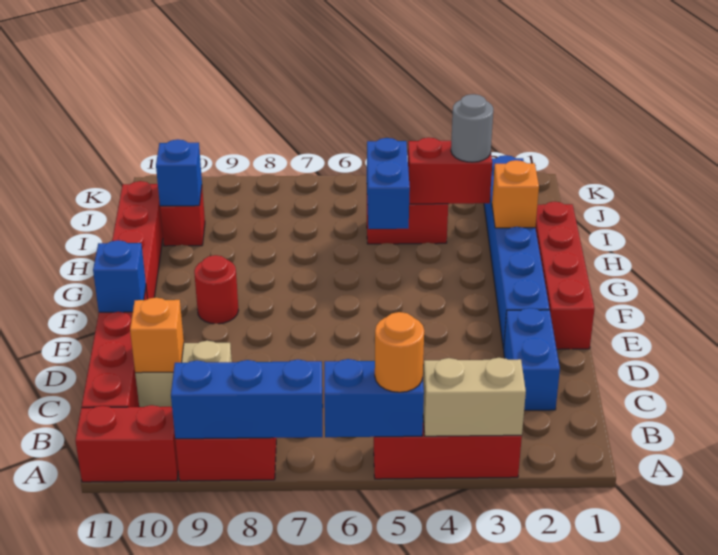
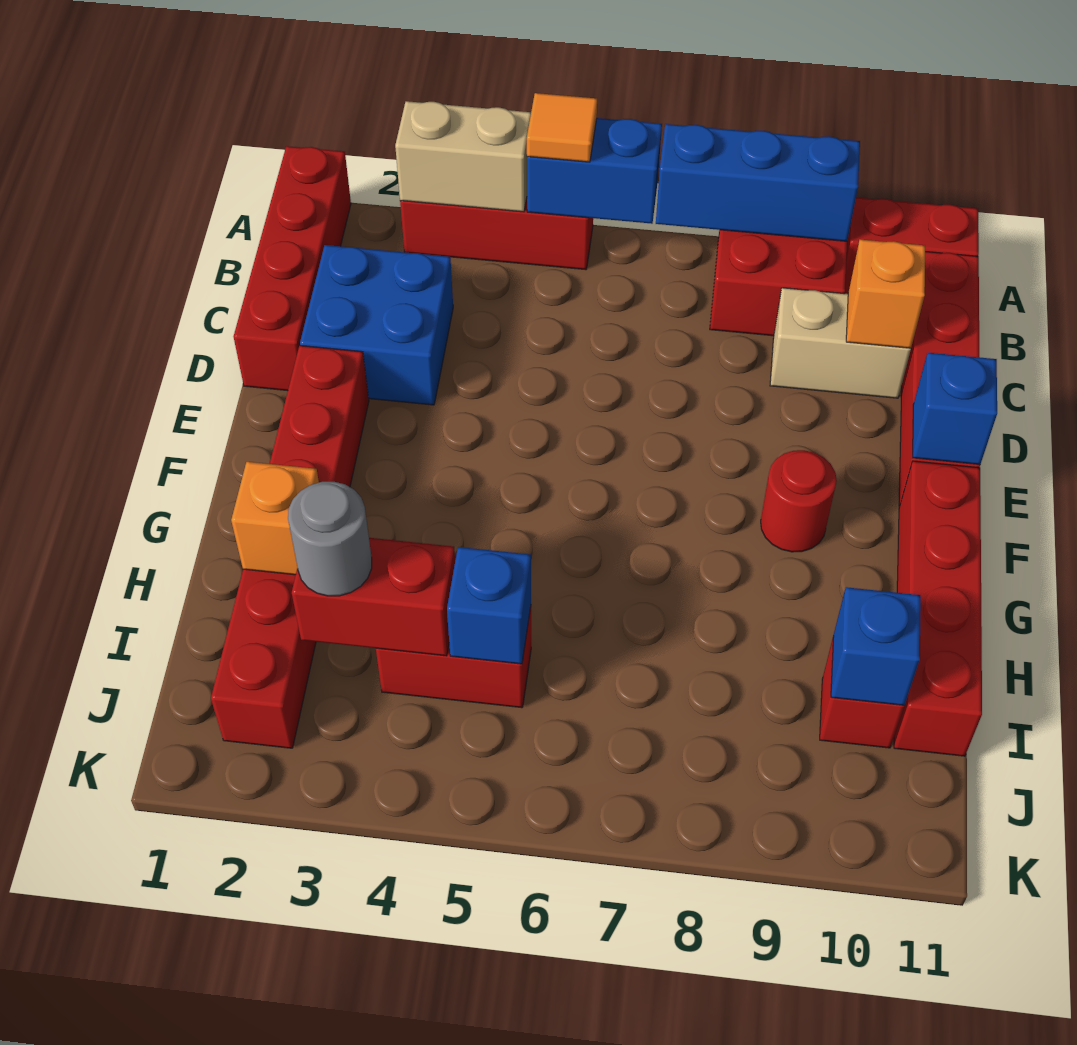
orange 1x1 round brick [375,312,424,392] -> orange 1x1 tile [527,93,597,162]
blue 1x2 brick [503,308,560,410] -> blue 2x2 brick [300,245,453,405]
red 1x4 brick [535,202,595,349] -> red 1x4 brick moved to [234,146,351,391]
blue 1x6 brick [484,155,549,348] -> red 1x6 brick [211,346,369,748]
blue 1x2 brick [367,138,410,229] -> blue 1x1 brick [447,547,531,664]

